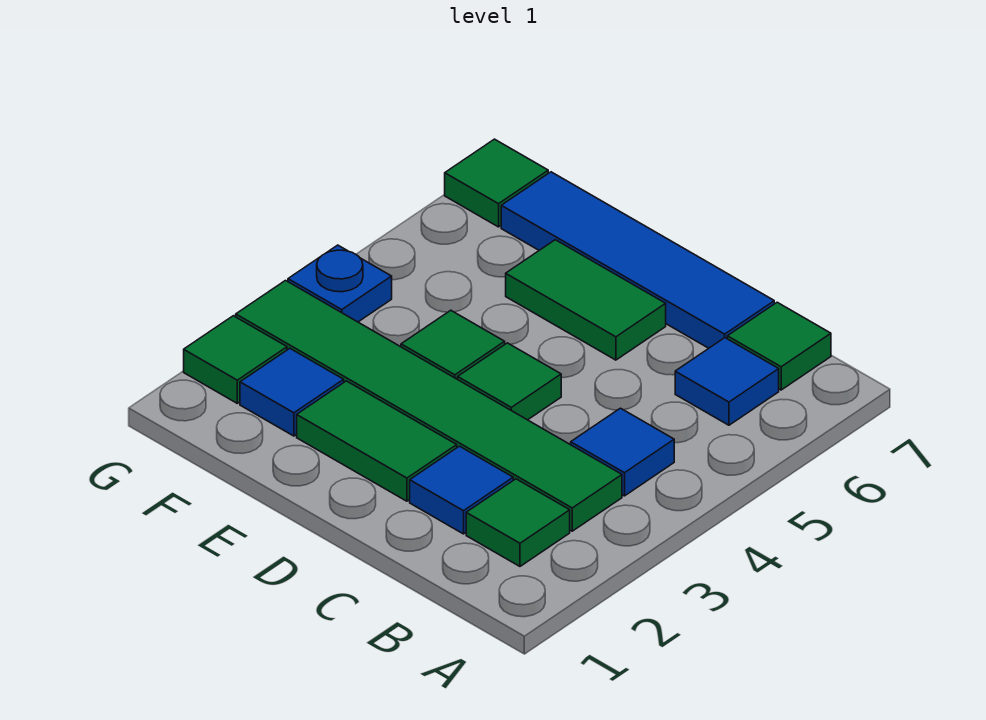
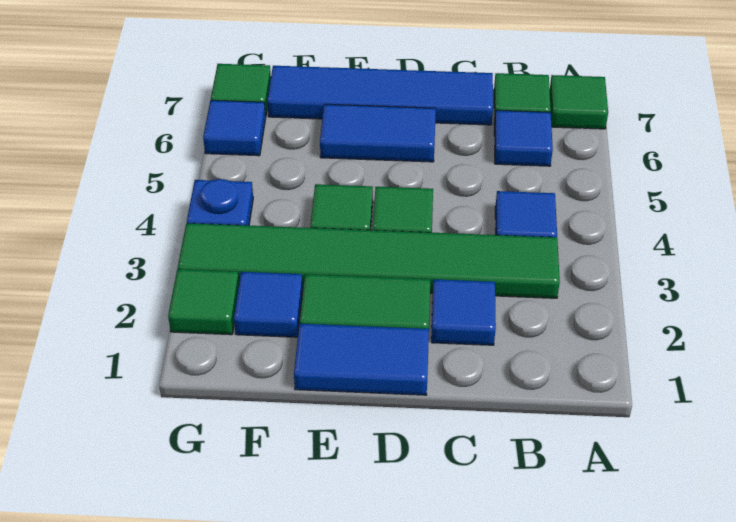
green 1x1 tile [466,479,570,566] -> green 1x1 tile moved to [550,75,608,129]
none -> blue 1x2 tile [294,324,429,395]
green 1x2 tile [506,240,666,360] -> blue 1x2 tile [320,104,436,162]
none -> blue 1x1 tile [203,100,266,156]

